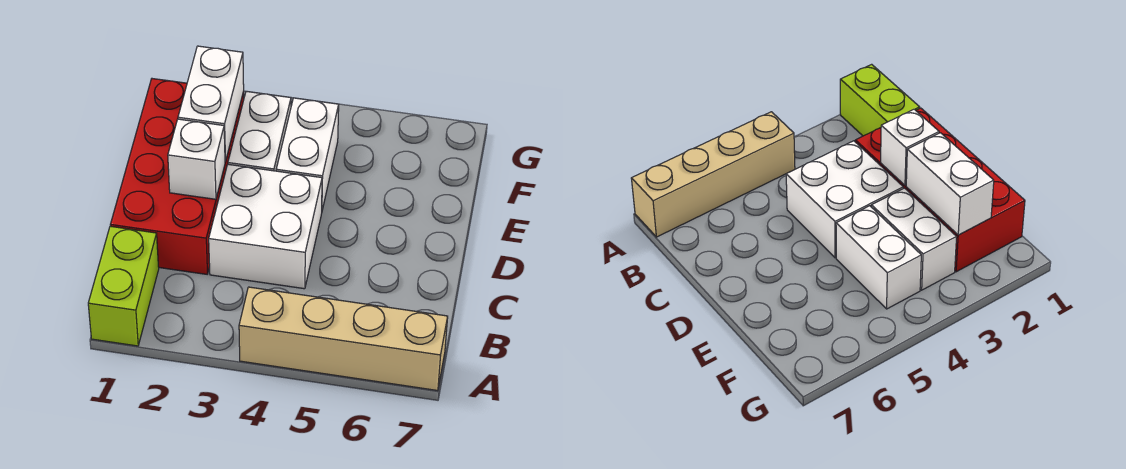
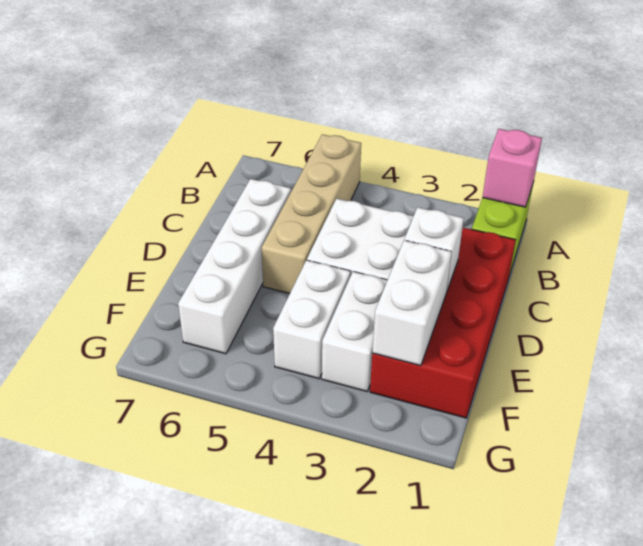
none -> pink 1x1 brick [482,129,542,207]
tan 1x4 brick [239,287,448,391] -> tan 1x4 brick turned to [262,134,361,294]
none -> white 1x4 brick [178,179,291,354]

